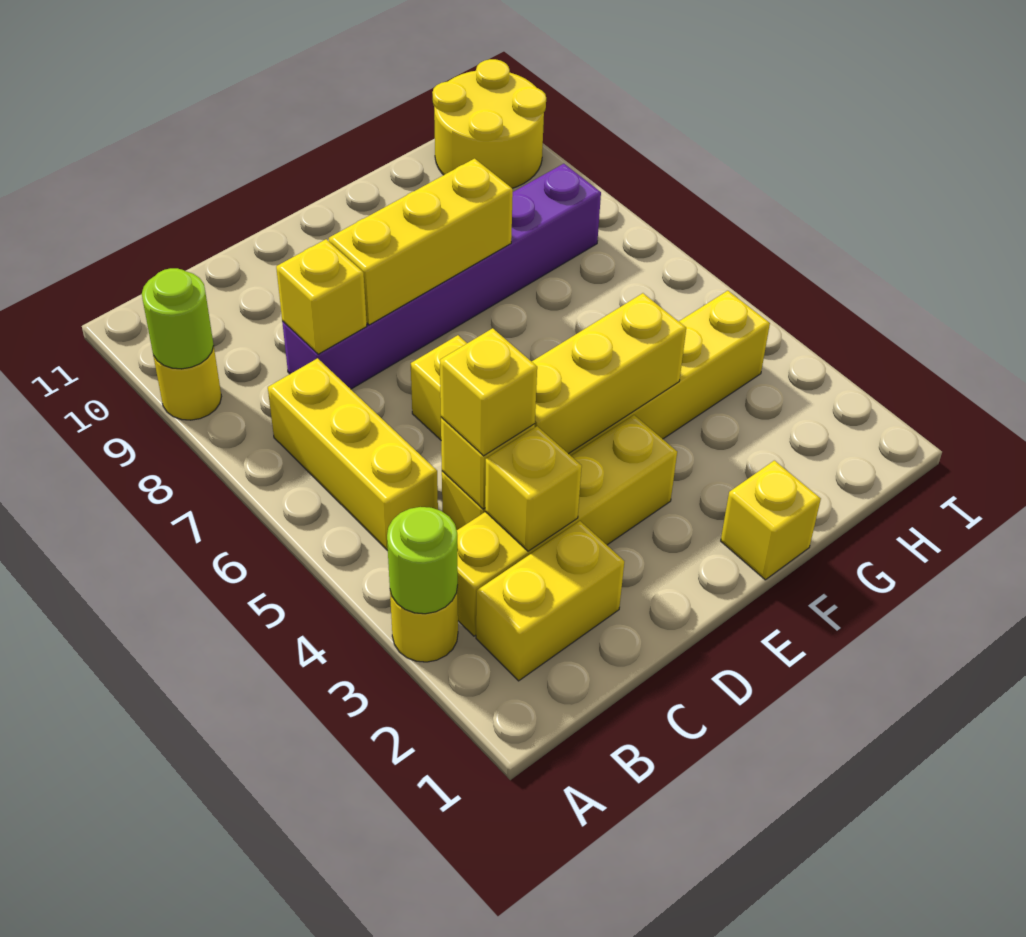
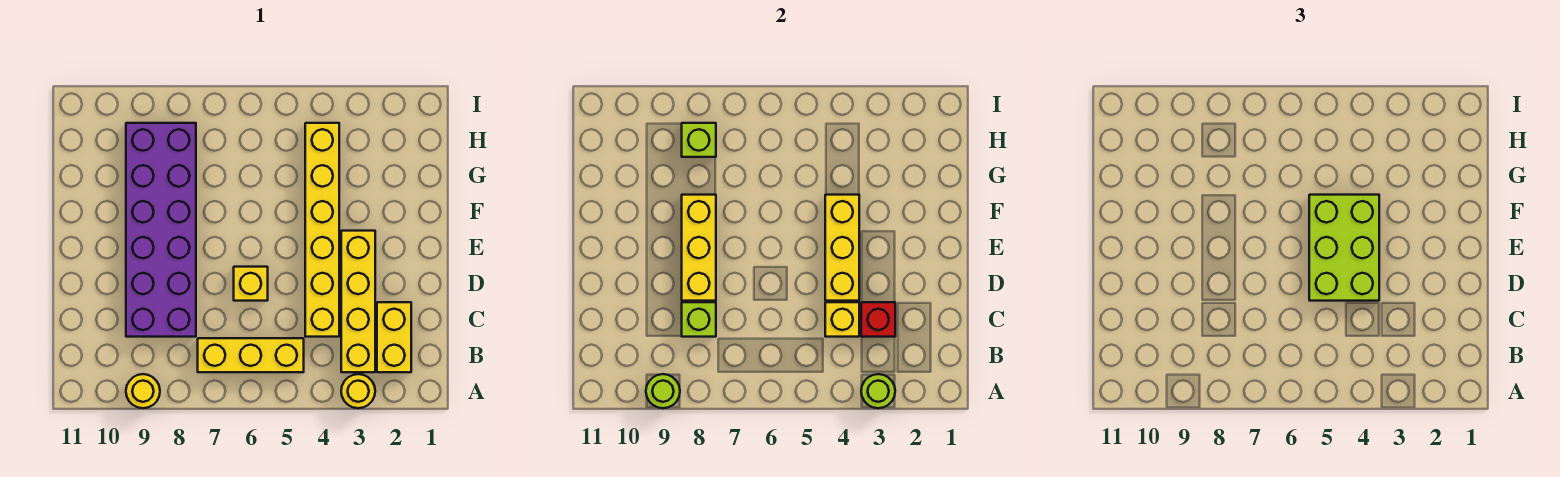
yellow 1x1 brick [485,426,582,551] -> red 1x1 brick [861,302,895,337]
yellow 1x1 brick [440,328,537,456] -> none
purple 1x6 brick [282,164,601,389] -> purple 2x6 brick [126,123,196,337]
yellow 1x1 brick [276,239,367,354] -> lime 1x1 brick [682,302,716,337]
none -> lime 2x3 brick [1309,195,1379,301]
yellow 1x1 brick [721,460,821,580] -> none
none -> lime 1x1 brick [682,123,716,157]
yellow 2x2 round brick [432,59,546,188] -> none

